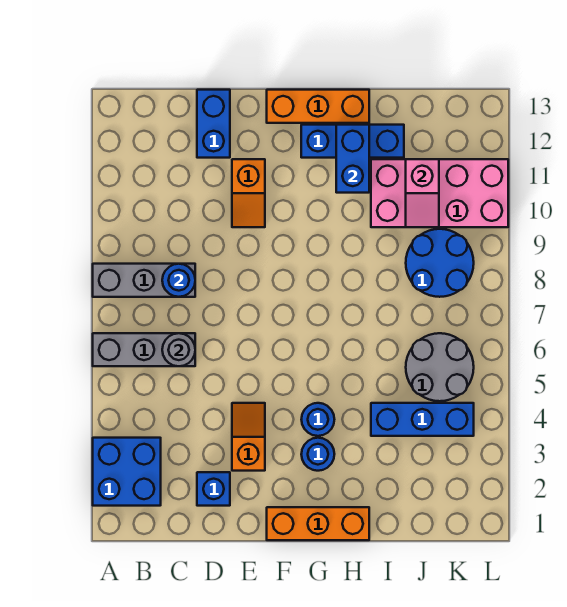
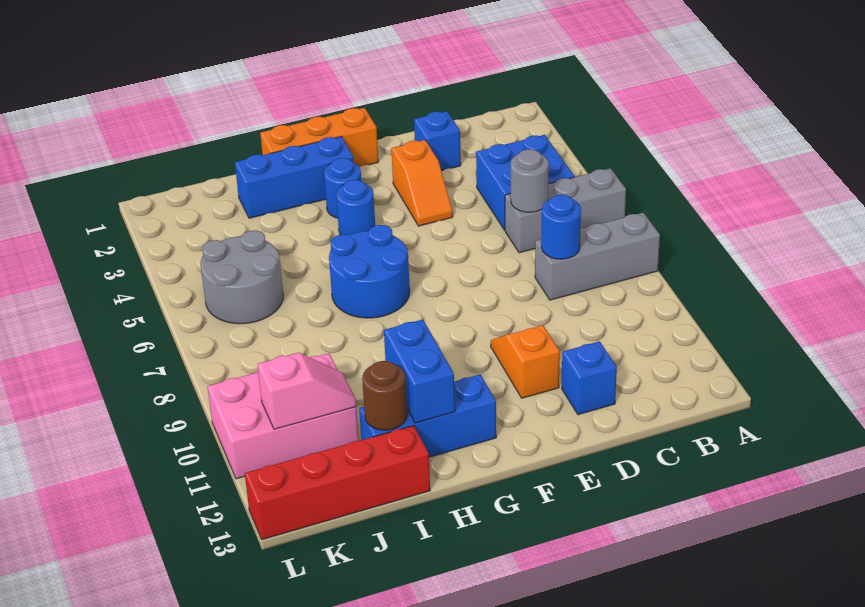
blue 2x2 brick [93,438,161,506] -> blue 2x2 brick moved to [476,135,574,230]
blue 1x2 brick [197,90,230,158] -> blue 1x1 brick [562,341,617,415]
orange 1x3 brick [267,90,369,123] -> none
blue 1x3 brick [371,403,474,436] -> blue 1x3 brick moved to [235,136,354,218]
pink 2x4 brick [371,159,508,227] -> pink 2x3 brick [207,353,359,479]
none -> brown 1x1 round brick [362,361,407,430]
none -> red 1x4 brick [245,426,430,540]
blue 2x2 round brick [406,229,474,297] -> blue 2x2 round brick moved to [329,225,410,318]
pink 1x2 slope [406,159,439,227] -> pink 1x2 slope turned to [257,353,356,429]

